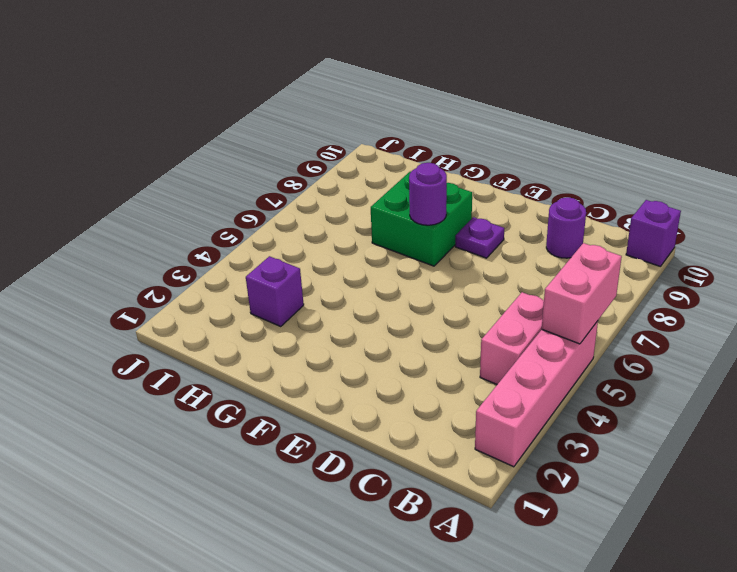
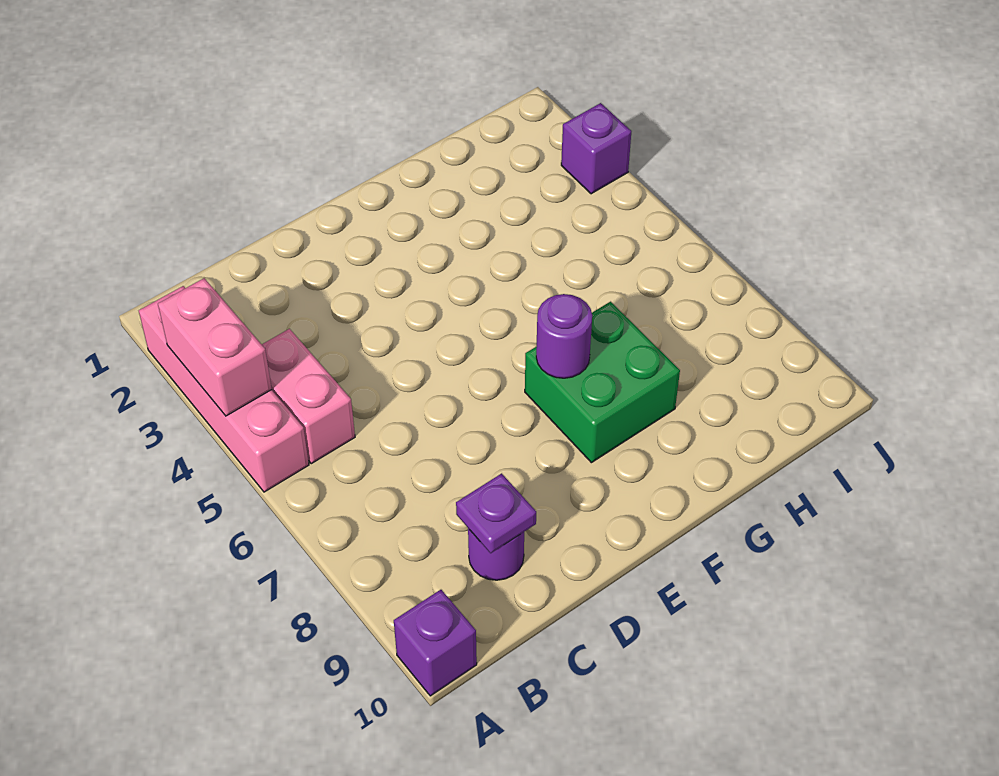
pink 1x2 brick [542,243,622,344] -> pink 1x2 brick moved to [158,278,272,416]
purple 1x1 plate [455,217,504,258] -> purple 1x1 plate moved to [456,473,536,553]
purple 1x1 brick [246,256,304,326] -> purple 1x1 brick moved to [561,103,631,194]

